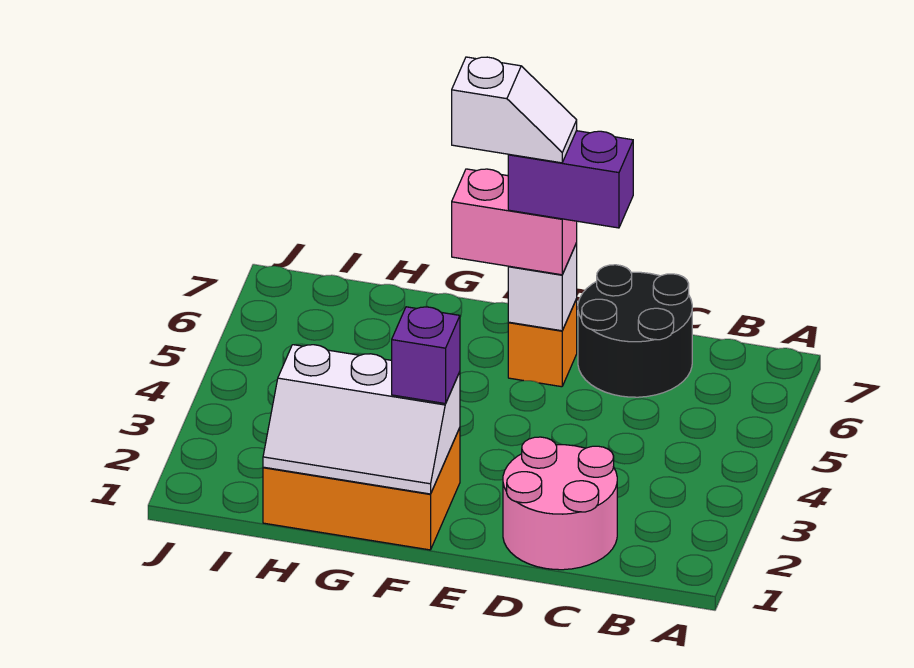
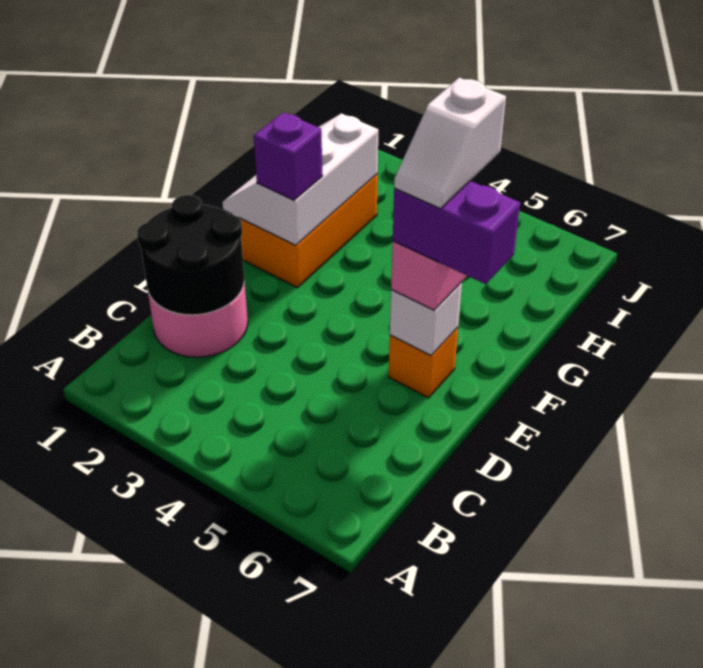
black 2x2 round brick [578,265,692,397] -> black 2x2 round brick moved to [137,195,244,315]
purple 1x2 brick [508,131,633,228] -> purple 1x2 brick turned to [393,181,520,284]

